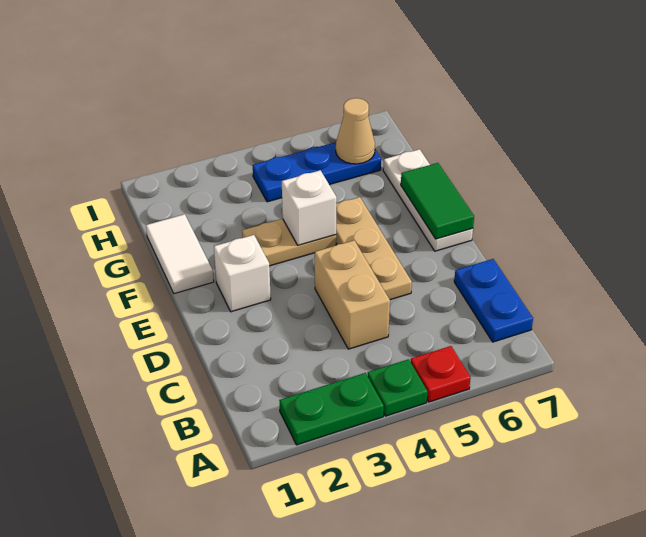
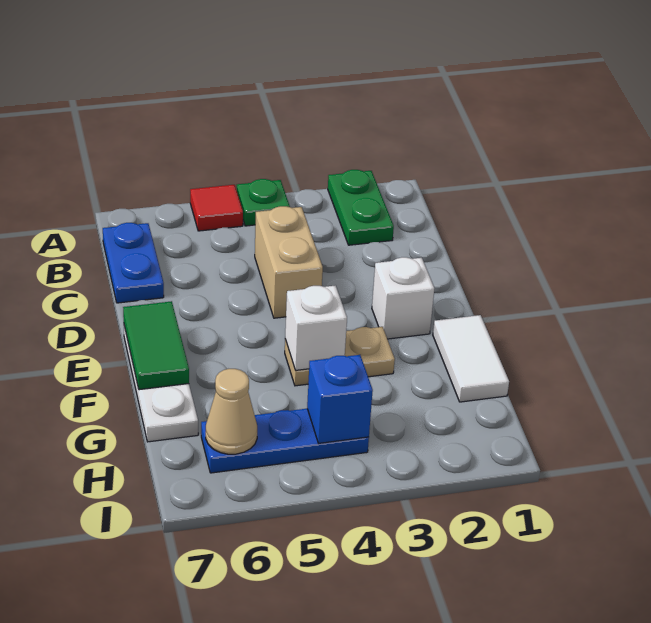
green 1x2 plate [279,373,384,445] -> green 1x2 plate turned to [328,170,394,245]
red 1x1 plate [411,346,470,402] -> red 1x1 tile [190,185,243,231]
tan 1x3 plate [336,197,412,300] -> none
none -> blue 1x1 brick [307,355,373,443]

